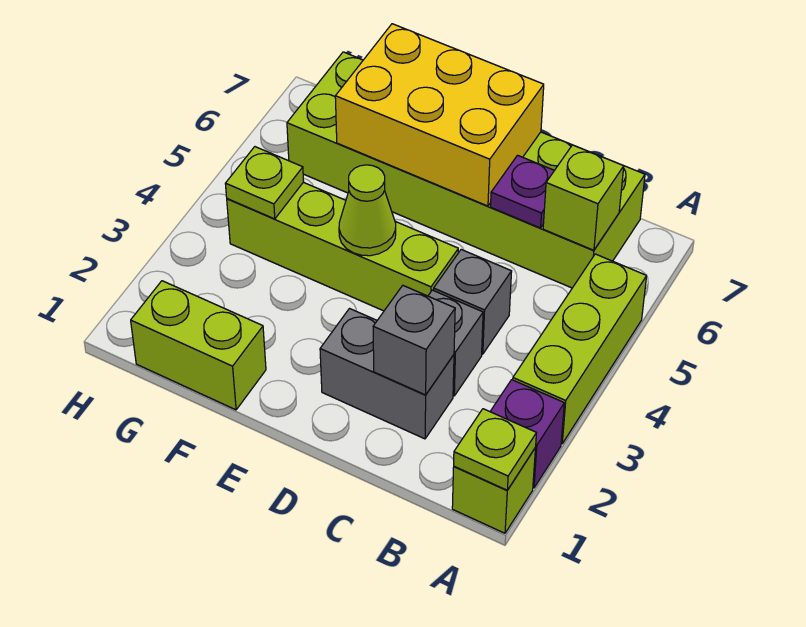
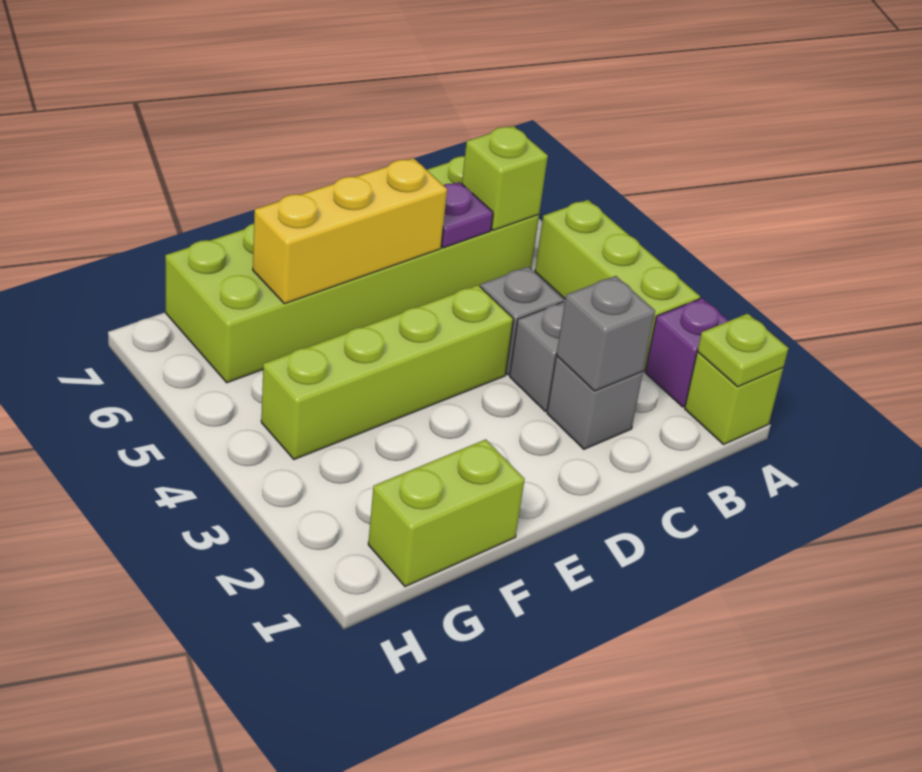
grey 1x2 brick [320,309,454,439] -> grey 1x1 brick [547,356,643,449]
yellow 2x3 brick [335,24,544,206] -> yellow 1x3 brick [253,158,447,304]
lime 1x1 cone [339,165,396,256] -> none
lime 1x1 plate [225,147,304,219] -> none

